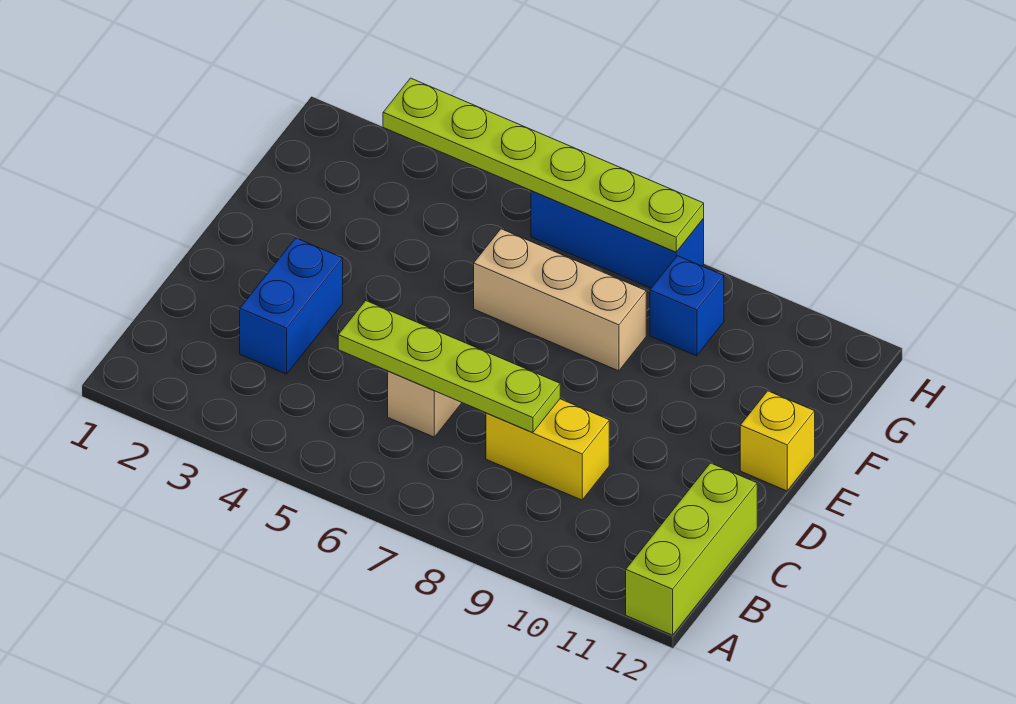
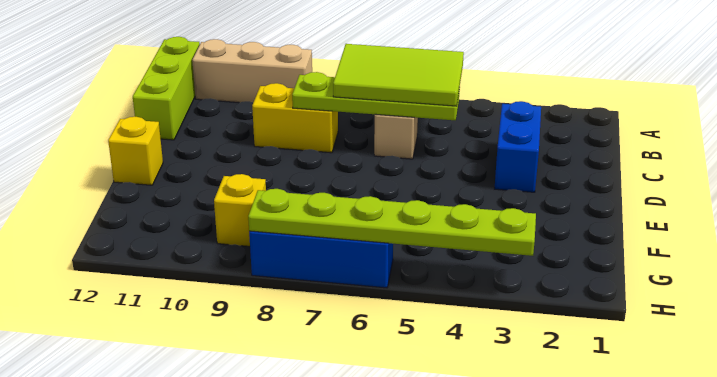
none -> lime 2x3 tile [333,44,464,106]
tan 1x3 brick [474,229,646,371] -> tan 1x3 brick moved to [192,39,312,103]
blue 1x1 brick [650,256,724,356] -> yellow 1x1 brick [214,174,266,246]

